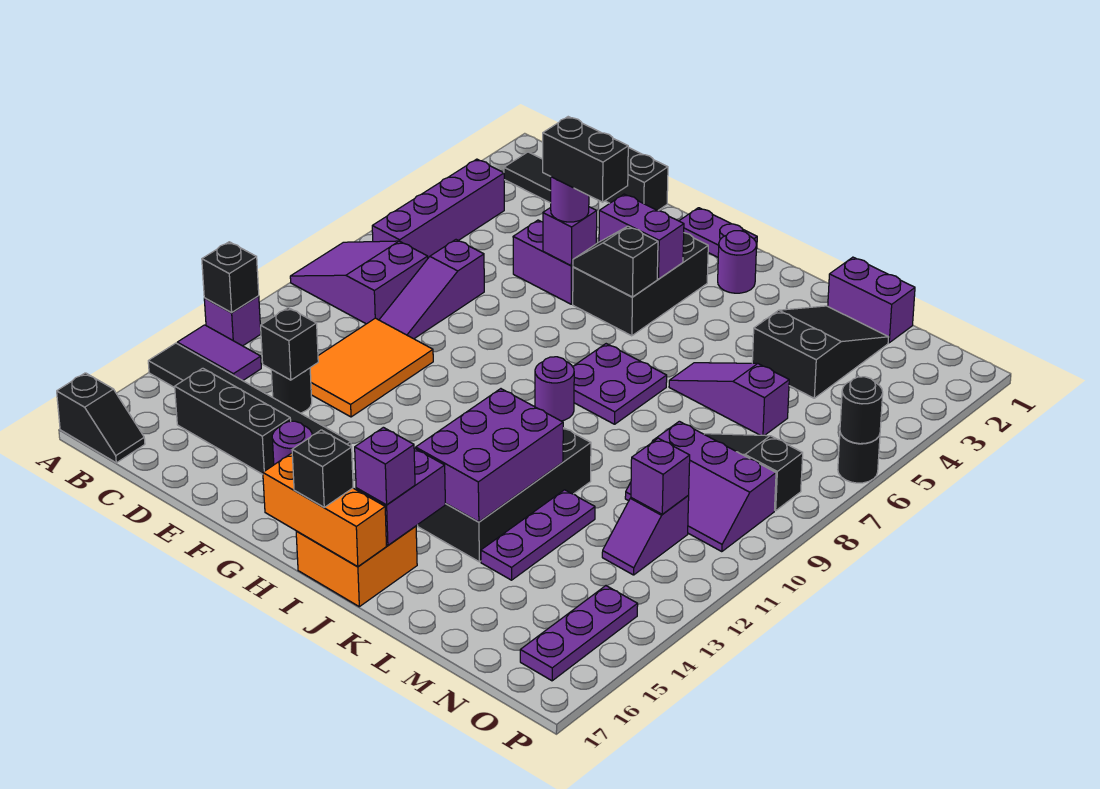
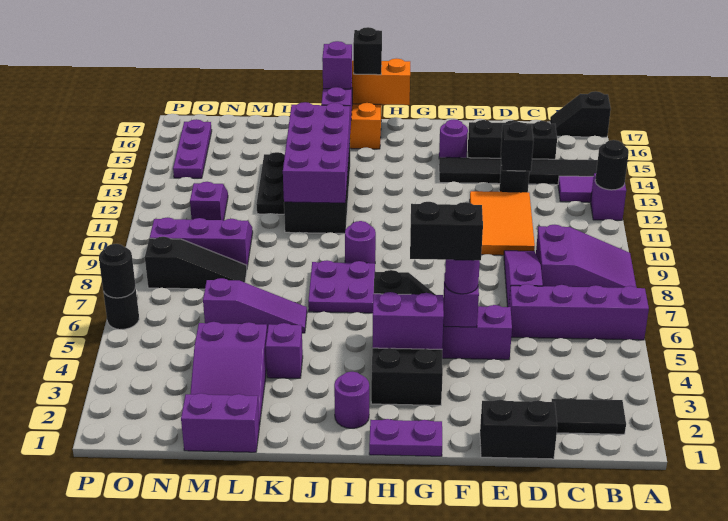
black 1x1 brick [202,242,259,312] -> black 1x1 round brick [595,140,629,190]
purple 1x4 brick [372,159,504,258] -> purple 1x4 brick turned to [509,284,649,340]
purple 2x3 brick [416,389,563,522] -> purple 2x4 brick [283,102,350,203]
black 2x3 slope [752,306,889,398] -> purple 2x3 slope [190,322,267,426]
purple 1x3 plate [481,490,595,580] -> black 1x3 plate [256,152,285,214]
purple 1x1 brick [631,438,690,514] -> purple 1x1 brick moved to [266,323,303,378]

